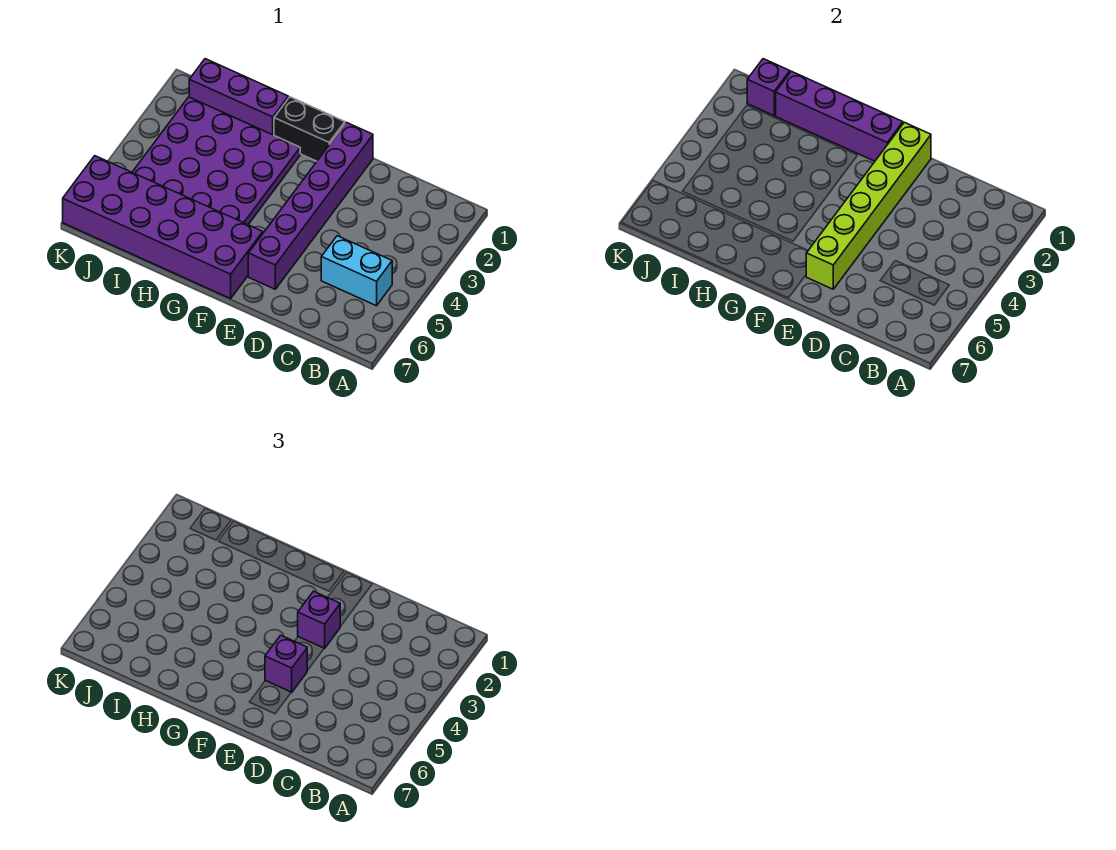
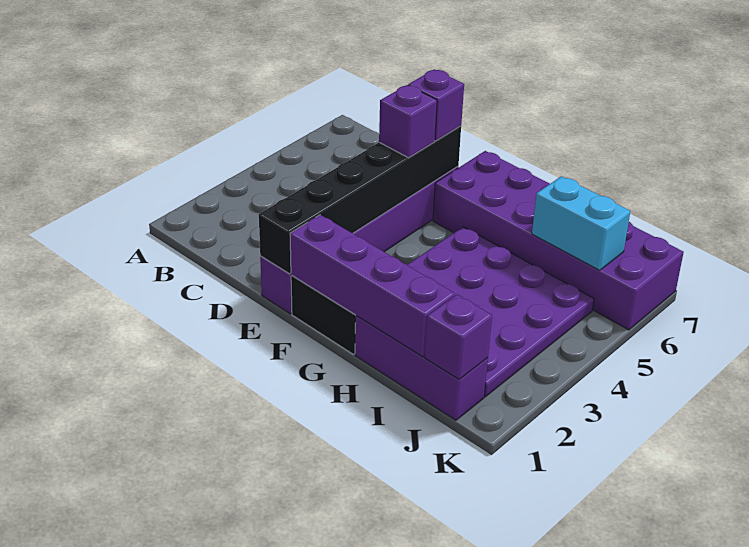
cyan 1x2 brick [321,236,392,306] -> cyan 1x2 brick moved to [532,176,630,270]
lime 1x6 brick [806,122,931,289] -> black 1x6 brick [259,126,461,274]
purple 1x1 brick [298,591,340,648] -> purple 1x1 brick moved to [408,69,464,141]

